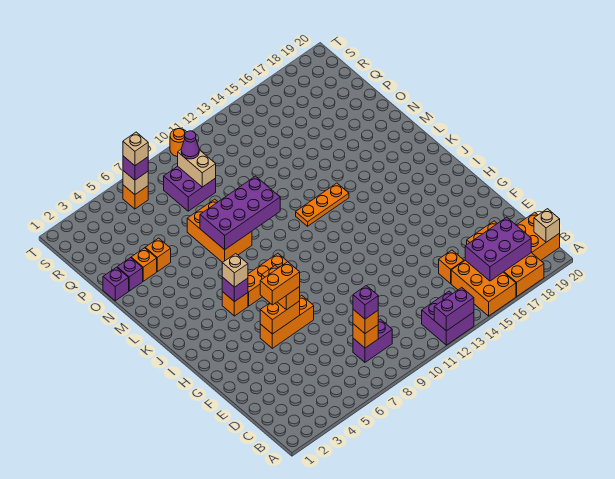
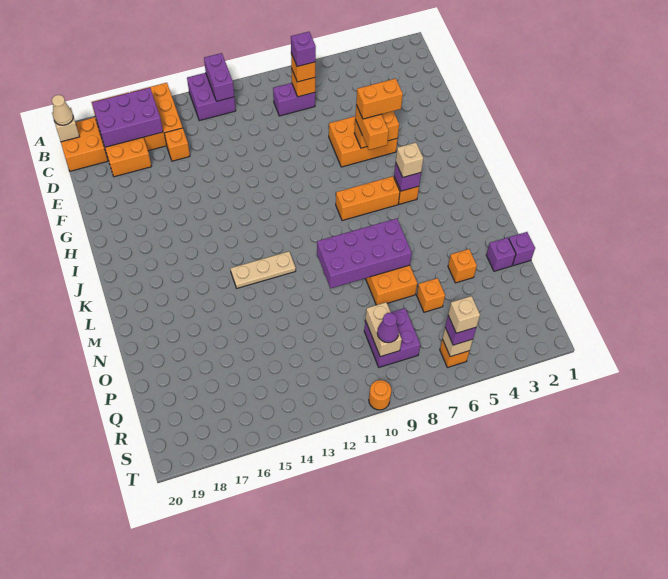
purple 1x2 brick [434,288,474,331] -> purple 1x2 brick turned to [204,53,234,101]
none -> tan 1x1 cone [52,95,73,125]
orange 1x3 brick [260,296,314,348] -> orange 2x3 brick [329,116,398,167]
orange 1x3 plate [296,183,349,226] -> tan 1x3 plate [230,251,296,288]
orange 1x1 brick [131,248,157,281] -> orange 1x1 brick moved to [417,278,445,312]

